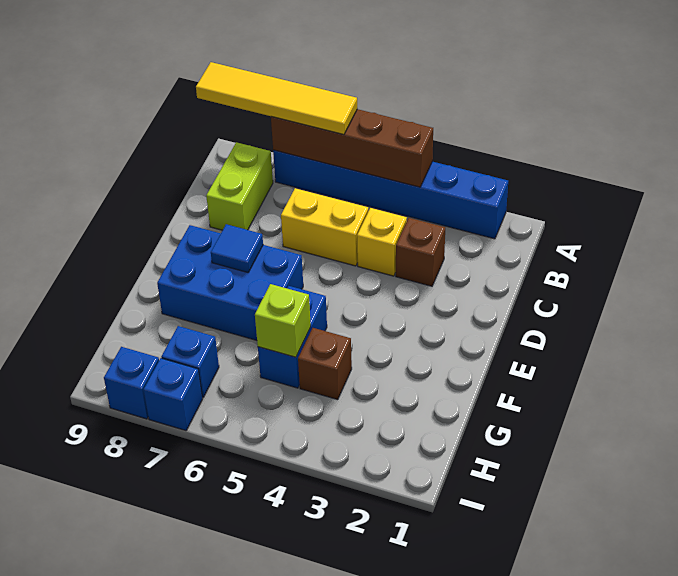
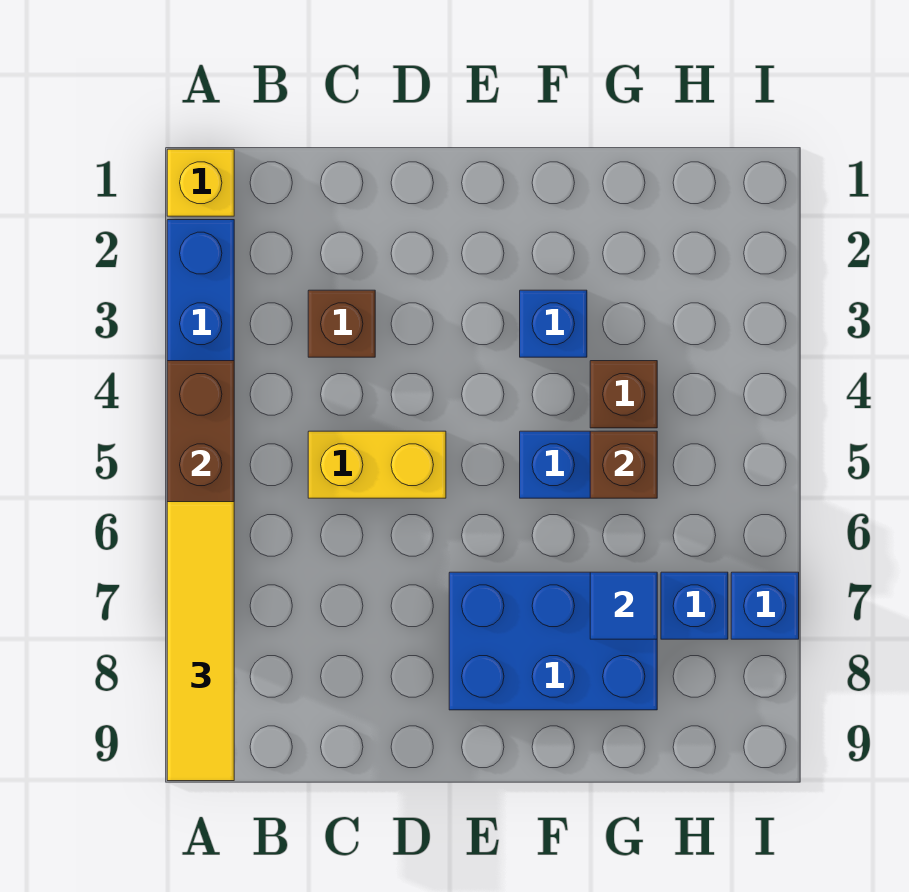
lime 1x2 brick [206,142,273,230] -> none
yellow 1x1 brick [357,208,407,276] -> yellow 1x1 brick moved to [167,149,234,216]
yellow 1x2 brick [281,188,368,266] -> yellow 1x2 brick turned to [308,431,446,498]
blue 2x3 brick [157,225,303,340] -> blue 2x3 brick turned to [449,572,657,710]
blue 1x1 tile [211,224,263,273] -> blue 1x1 tile moved to [590,572,657,639]
lime 1x1 brick [255,284,311,357] -> brown 1x1 brick [590,431,657,498]
blue 1x1 brick [104,347,159,419] -> blue 1x1 brick moved to [520,290,587,357]

